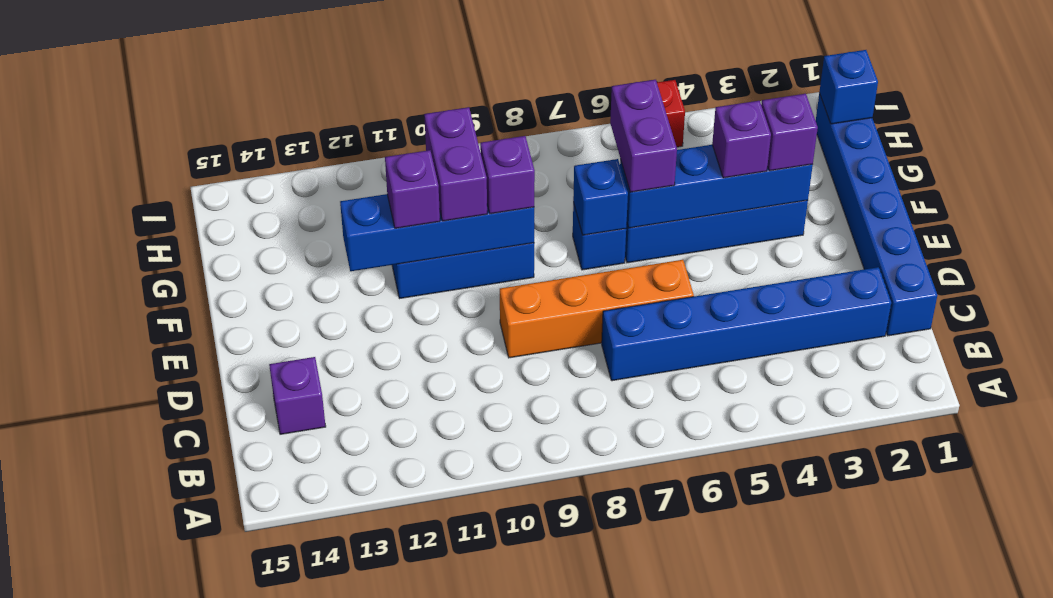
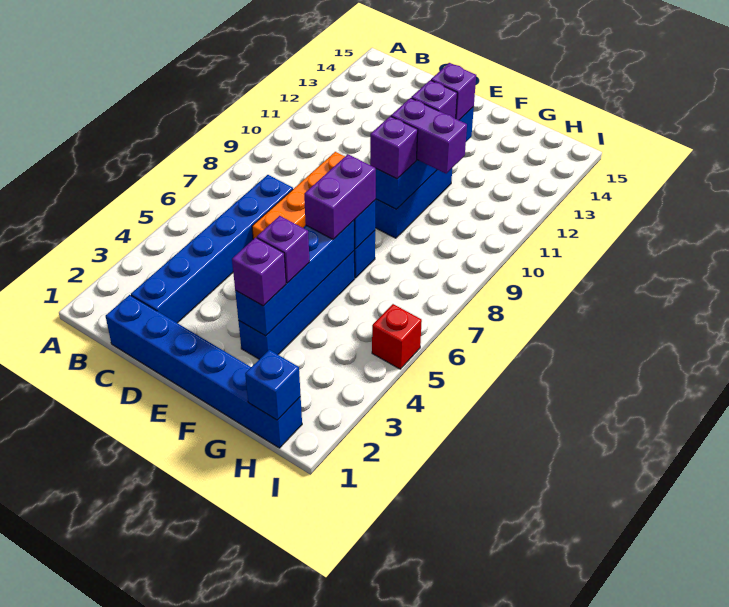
purple 1x1 brick [269,357,326,434] -> purple 1x1 brick moved to [431,63,476,120]
purple 1x2 brick [610,80,677,192] -> purple 1x2 brick turned to [304,154,376,239]

